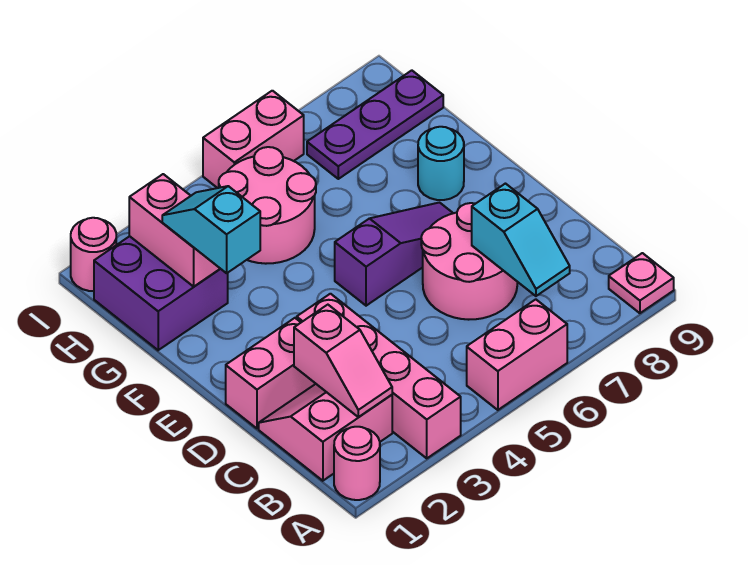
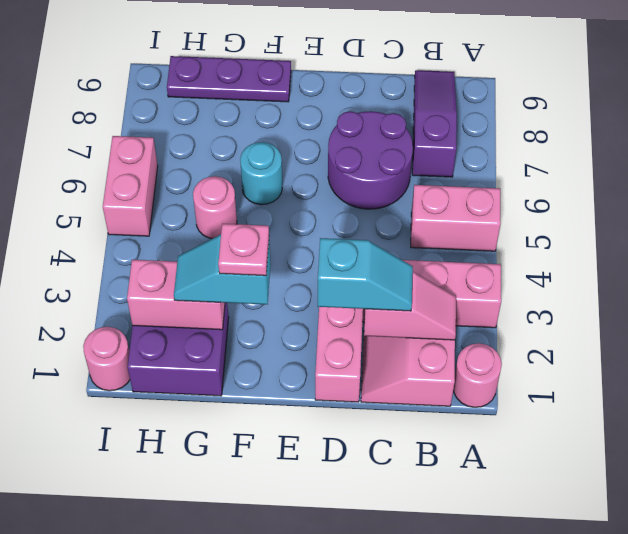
pink 1x2 brick [467,299,567,410] -> pink 1x2 brick turned to [411,185,501,251]
pink 1x1 plate [609,253,674,313] -> pink 1x1 plate moved to [218,224,269,276]
cyan 1x2 slope [472,184,570,296] -> cyan 1x2 slope moved to [318,238,413,311]
pink 2x2 round brick [421,203,517,320] -> purple 2x2 round brick [328,111,413,209]
purple 1x3 slope [335,203,453,306] -> purple 1x3 slope moved to [412,70,457,177]
cyan 1x1 round brick [418,127,464,200] -> cyan 1x1 round brick moved to [240,142,282,205]
pink 2x2 round brick [219,147,316,264] -> pink 1x1 round brick [193,176,237,239]
purple 1x3 plate [307,70,443,179] -> purple 1x3 plate turned to [167,56,291,102]

